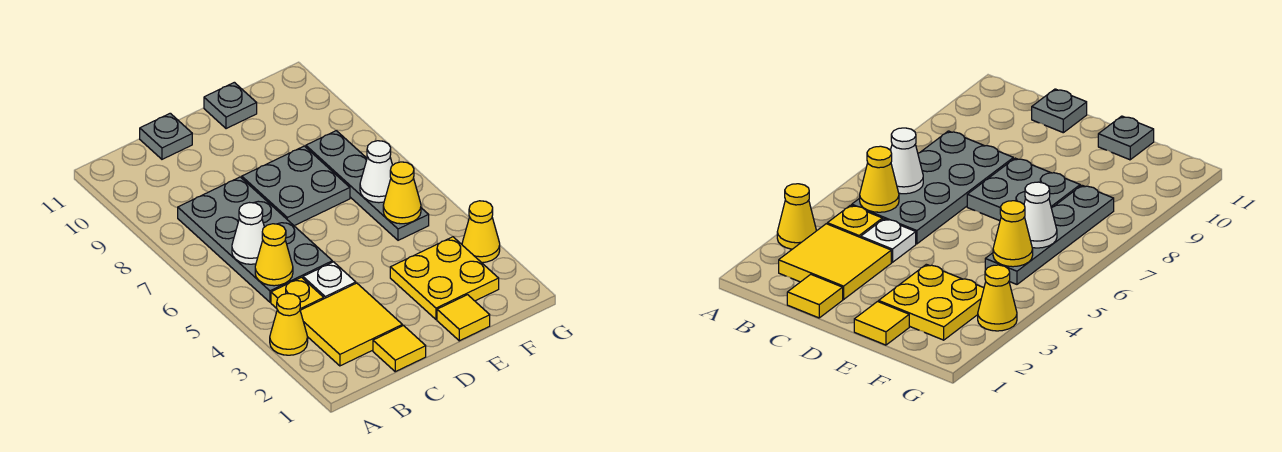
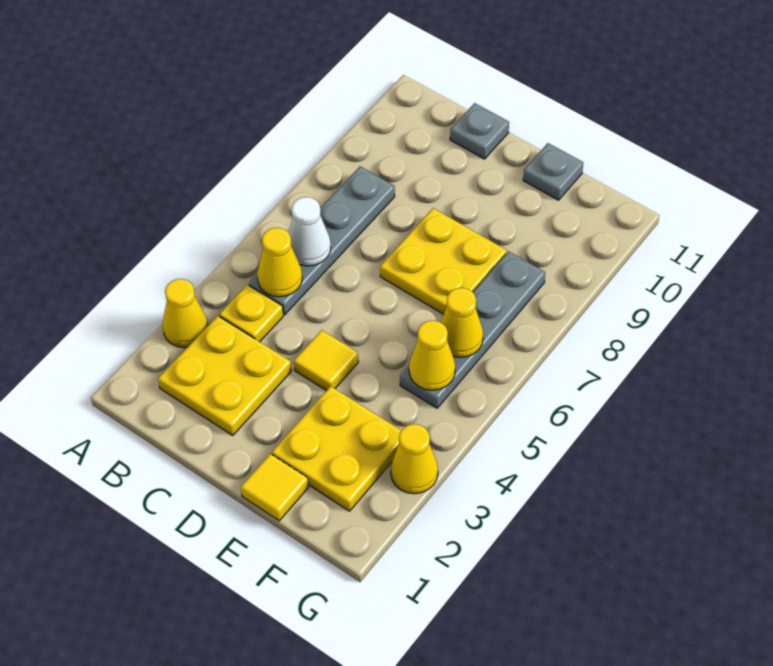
yellow 2x2 tile [300,283,402,366] -> yellow 2x2 plate [158,316,291,435]
grey 2x4 plate [178,177,332,302] -> grey 1x4 plate [249,166,395,315]
yellow 1x1 tile [373,326,426,372] -> yellow 1x1 tile moved to [294,330,358,391]
white 1x1 plate [303,262,356,299] -> none
grey 2x2 plate [242,146,350,226] -> yellow 2x2 plate [380,208,507,314]
white 1x1 cone [360,141,393,203] -> yellow 1x1 cone [441,288,483,358]

